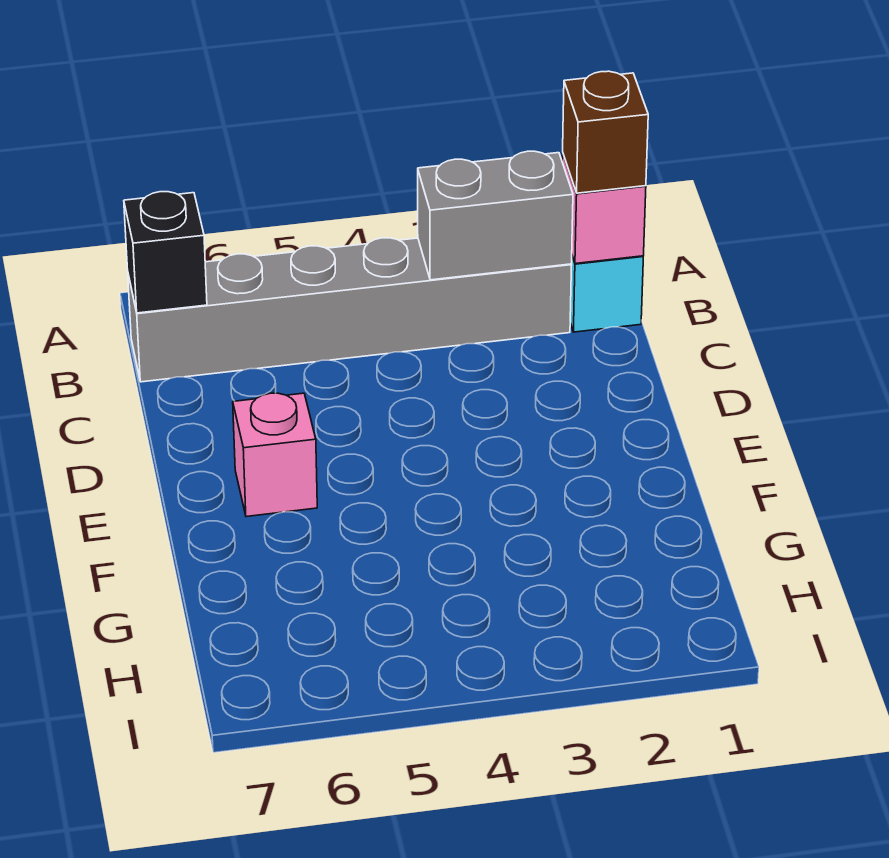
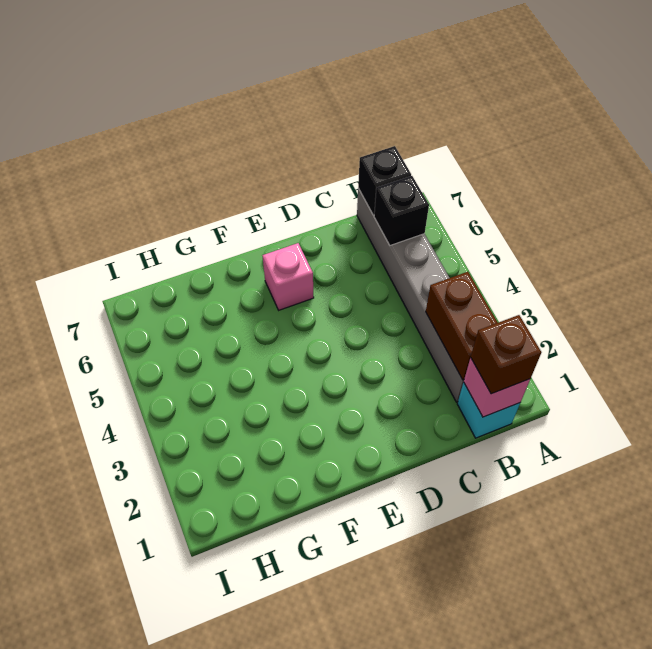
grey 1x2 brick [418,151,573,280] -> brown 1x2 brick [426,272,498,380]
none -> black 1x1 brick [374,176,429,245]

